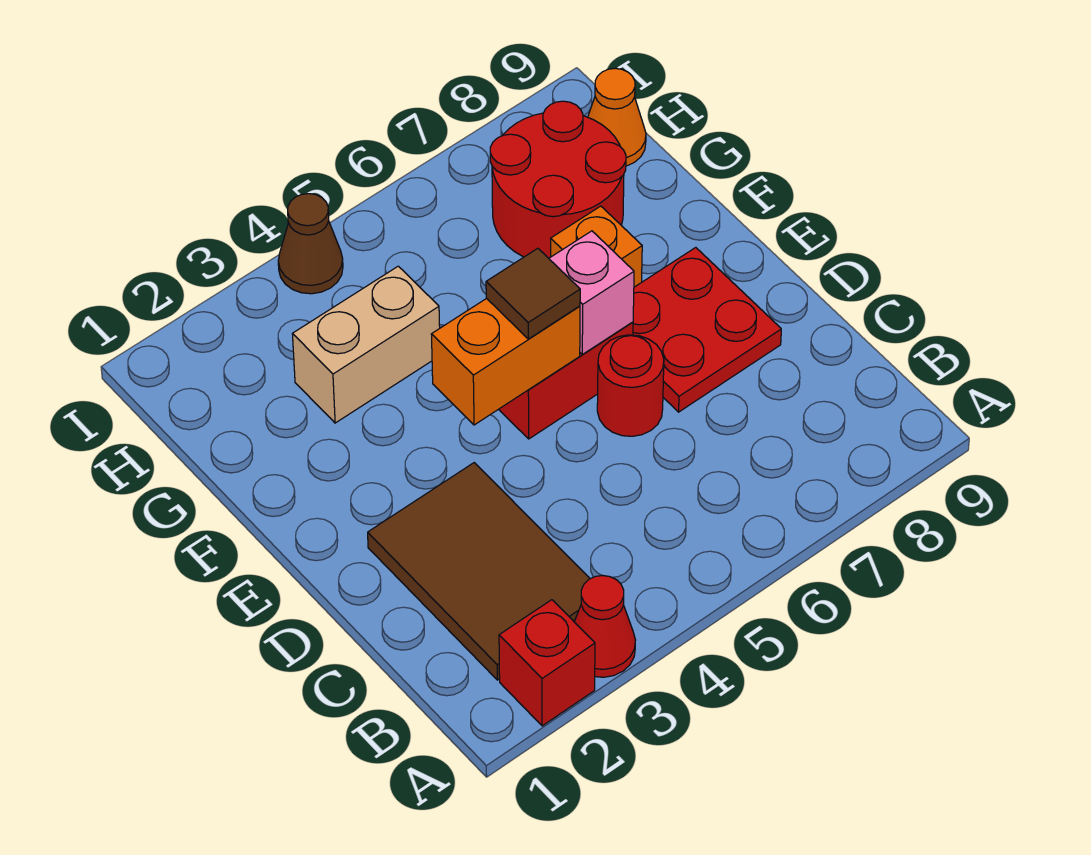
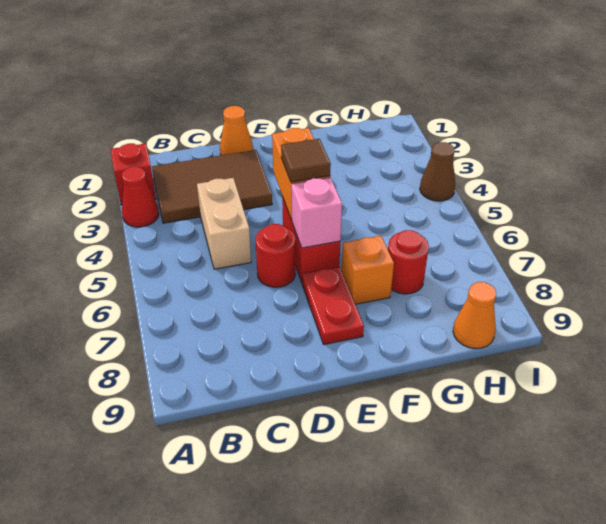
none -> orange 1x1 cone [220,106,253,155]
red 2x2 plate [633,248,781,412] -> red 1x2 plate [302,266,364,344]
tan 1x2 brick [293,266,440,423] -> tan 1x2 brick moved to [197,178,251,269]
red 2x2 round brick [490,101,626,258] -> red 1x1 round brick [388,230,429,294]

